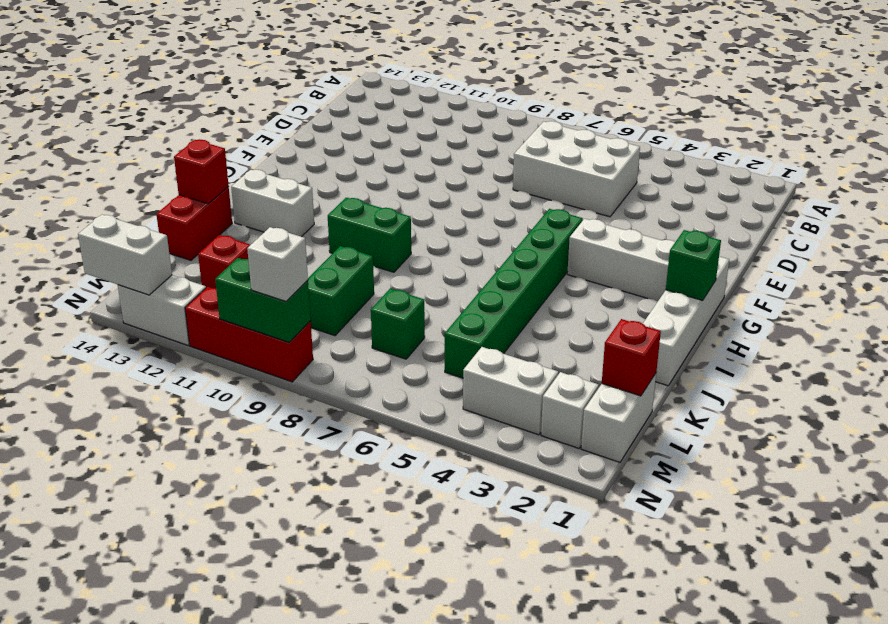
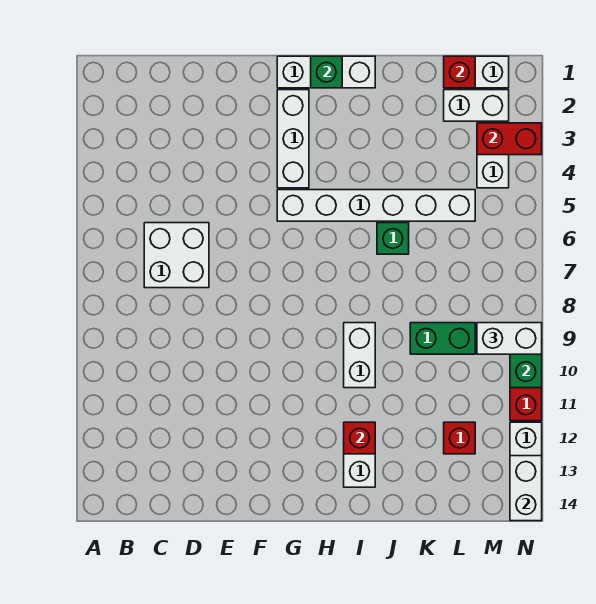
white 2x3 brick [513,121,640,217] -> white 2x2 brick [144,223,209,288]
white 1x4 brick [643,257,729,386] -> white 1x3 brick [277,56,375,88]
green 1x6 brick [445,209,583,378] -> white 1x6 brick [277,190,475,221]
green 1x2 brick [328,198,411,272] -> white 1x2 brick [344,323,375,388]
red 1x2 brick [157,187,232,260] -> red 1x2 brick moved to [477,123,542,155]
red 1x1 brick [174,139,229,204] -> red 1x1 brick moved to [344,422,375,454]
green 1x1 brick [371,289,425,359] -> green 1x1 brick moved to [377,223,409,254]
white 1x1 brick [541,372,599,448] -> white 1x2 brick [444,90,509,121]
white 1x1 brick [247,227,308,301] -> white 1x2 brick [477,323,542,354]

